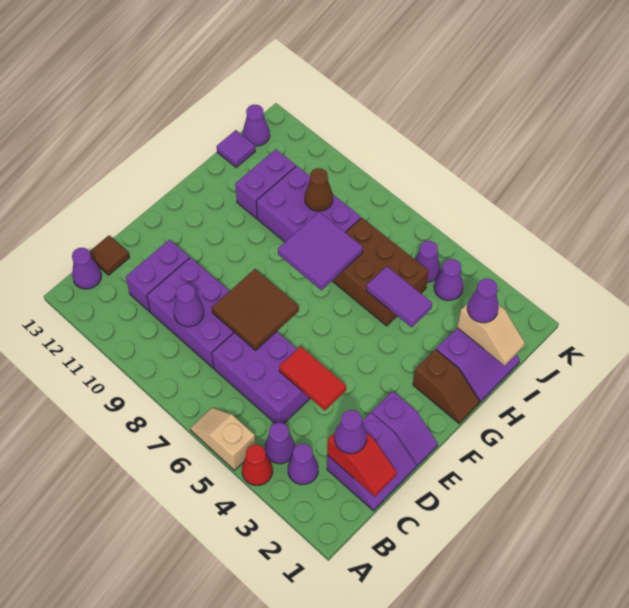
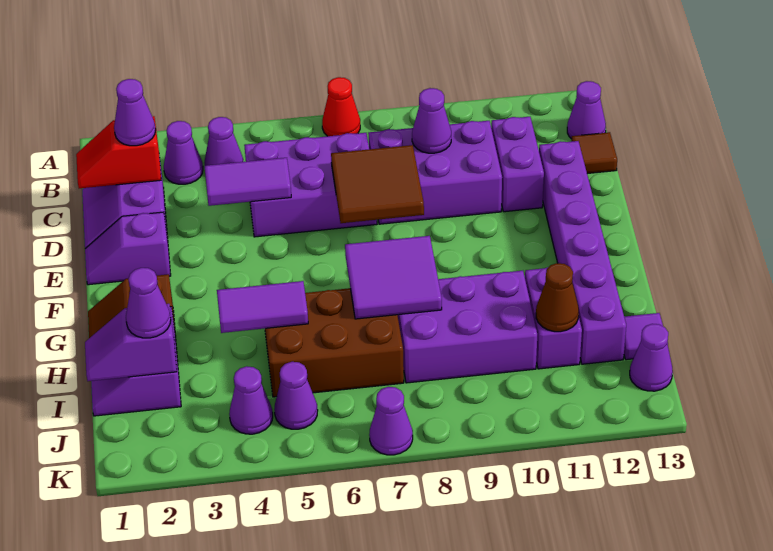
red 1x1 cone [242,445,273,486] -> red 1x1 cone moved to [322,77,360,136]
tan 1x2 slope [190,408,256,470] -> none
red 1x2 tile [279,346,346,411] -> purple 1x2 tile [205,158,291,206]
none -> purple 1x6 brick [539,141,626,364]
tan 1x2 slope [457,303,525,365] -> purple 1x2 slope [85,304,177,381]
brown 1x1 cone [305,168,333,211] -> brown 1x1 cone moved to [536,263,579,332]
none -> purple 1x1 cone [369,387,413,455]

